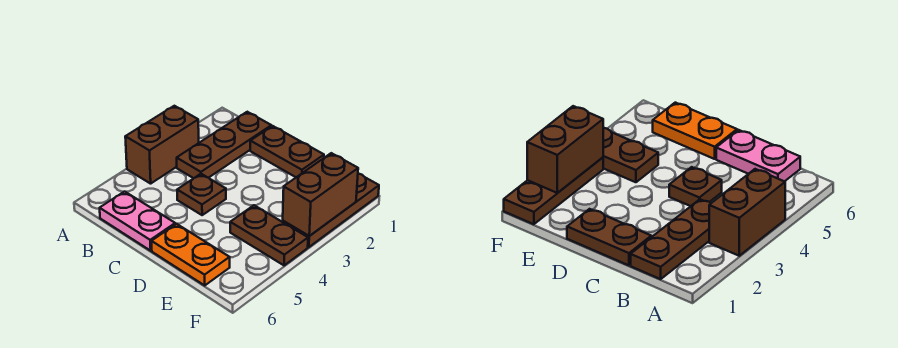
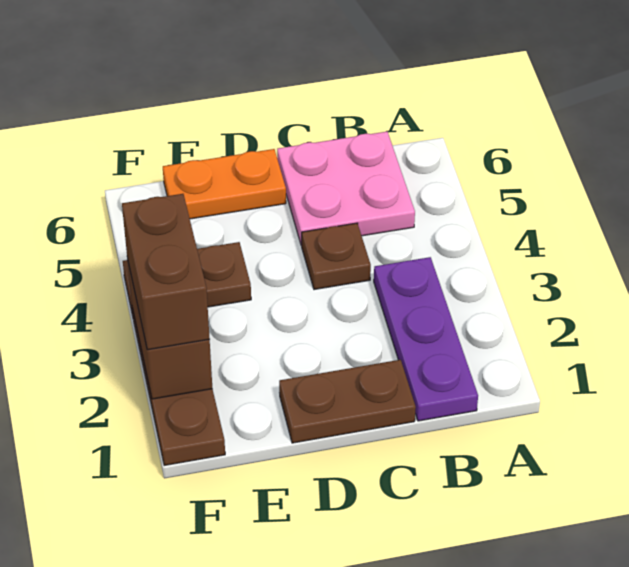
brown 1x2 brick [125,106,199,184] -> brown 1x2 brick moved to [122,194,210,350]
brown 1x3 plate [177,112,271,178] -> purple 1x3 plate [374,257,478,421]
pink 1x2 plate [100,192,175,251] -> pink 2x2 plate [277,132,415,246]

